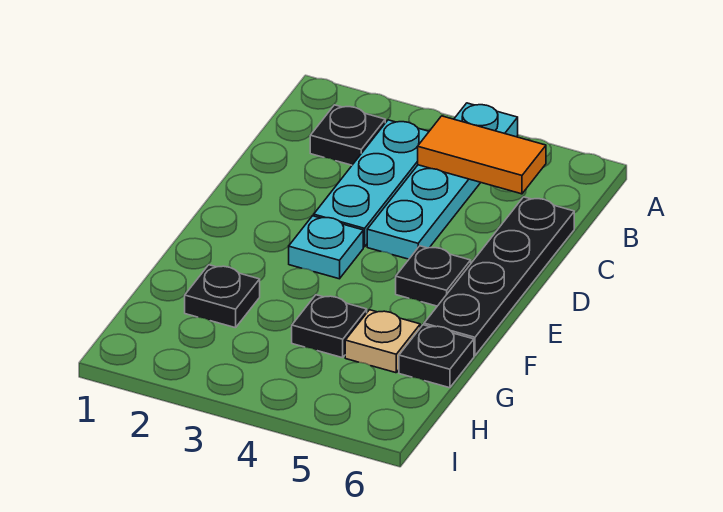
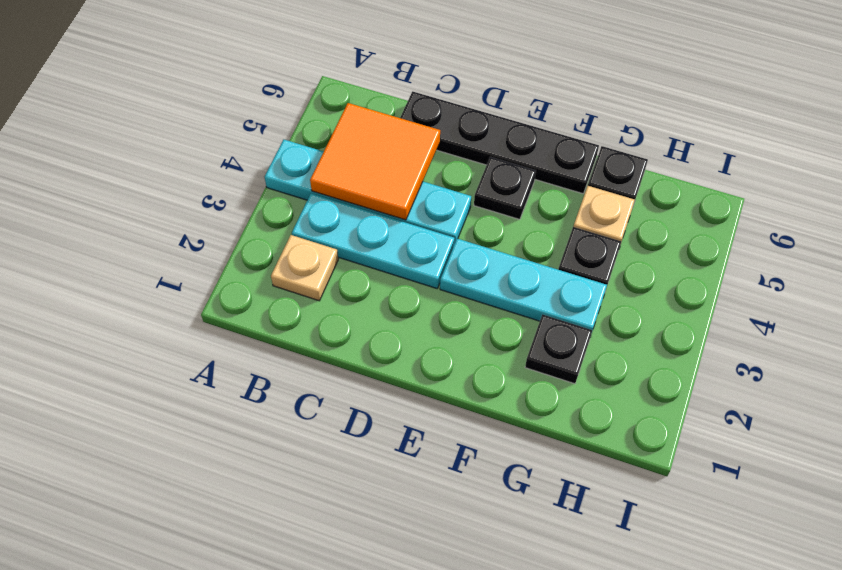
black 1x1 plate [310,105,385,165] -> tan 1x1 plate [271,235,338,301]
orange 1x2 tile [418,116,546,194] -> orange 2x2 tile [310,103,440,220]
cyan 1x1 plate [289,216,363,279] -> cyan 1x3 plate [440,239,607,331]

